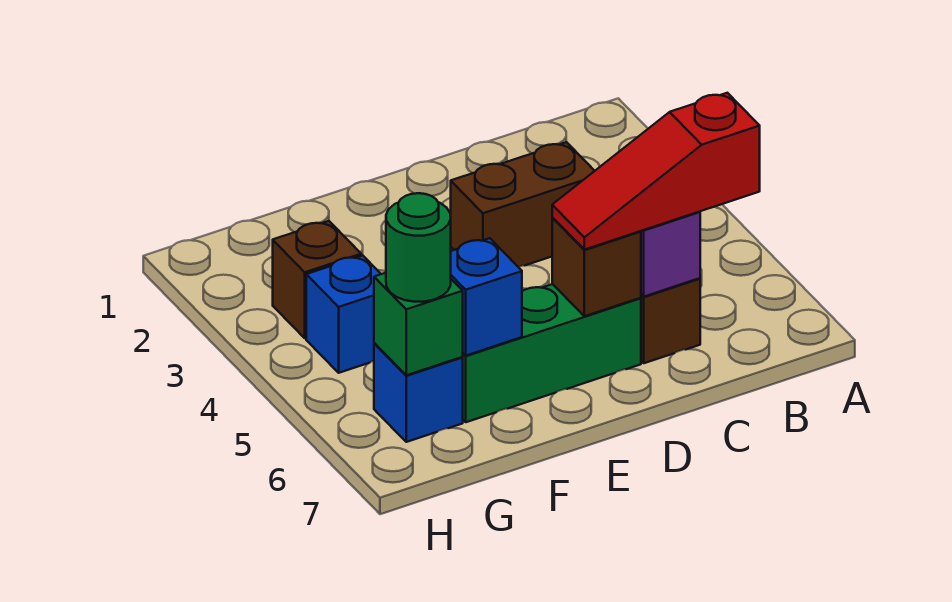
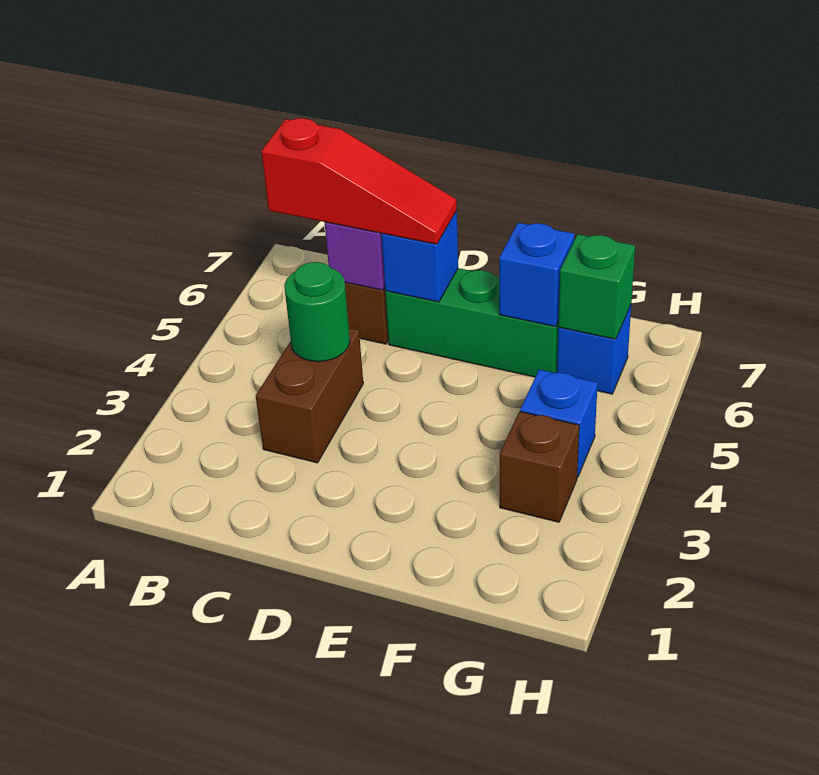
brown 1x2 brick [451,142,594,267] -> brown 1x2 brick turned to [256,328,363,463]
brown 1x1 brick [552,217,641,316] -> blue 1x1 brick [382,211,458,302]
green 1x1 round brick [386,193,451,302] -> green 1x1 round brick moved to [284,262,350,362]

